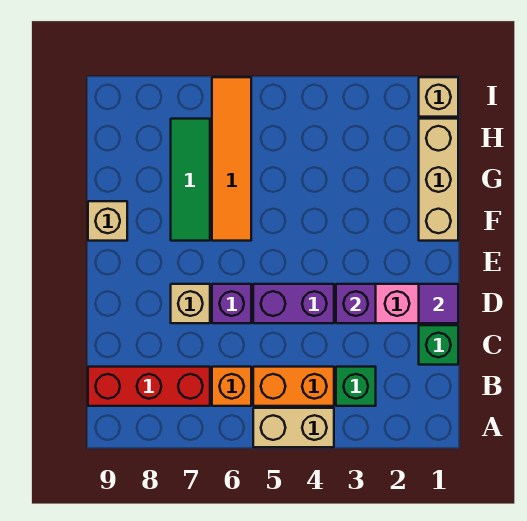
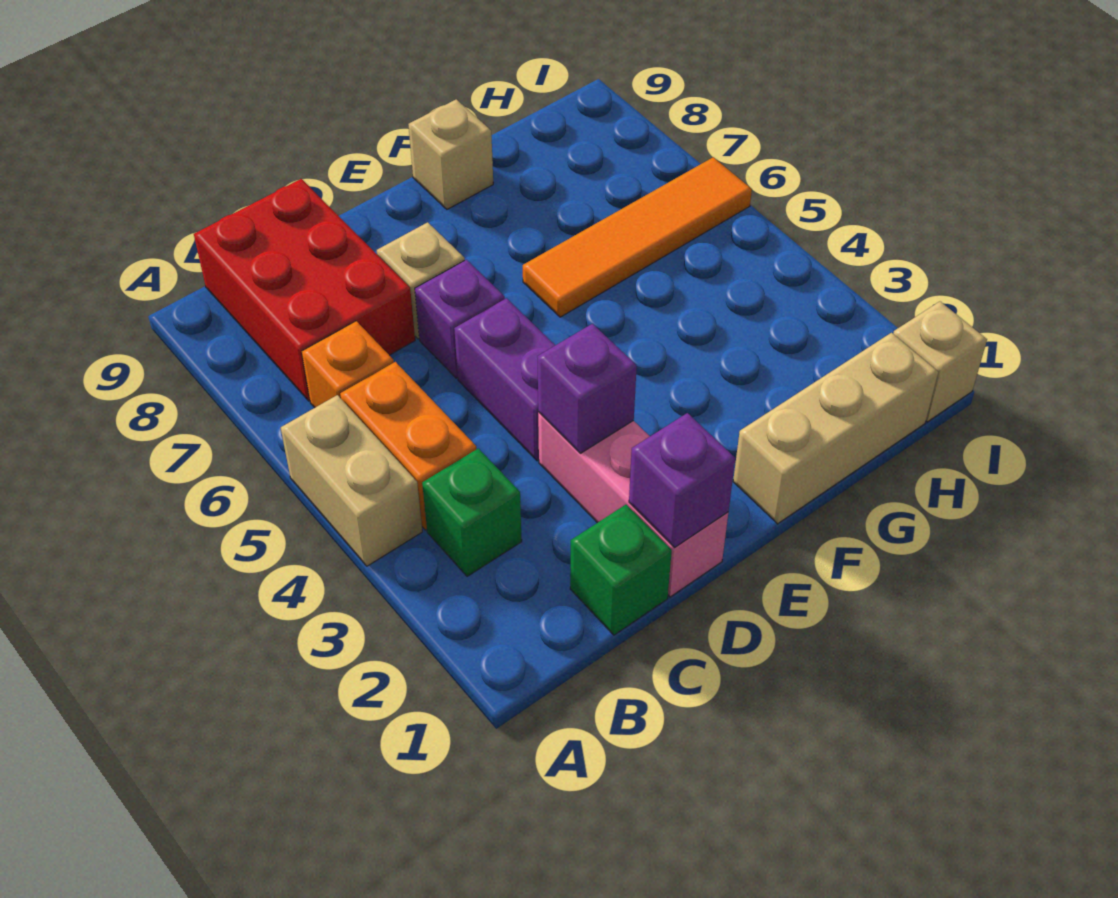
red 1x3 brick [88,367,210,406] -> red 2x3 brick [194,179,415,401]
purple 1x1 tile [419,284,458,323] -> purple 1x1 brick [629,413,735,548]
green 1x3 tile [171,119,210,241] -> none

